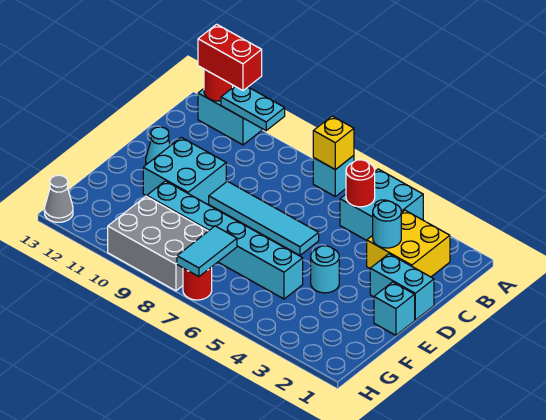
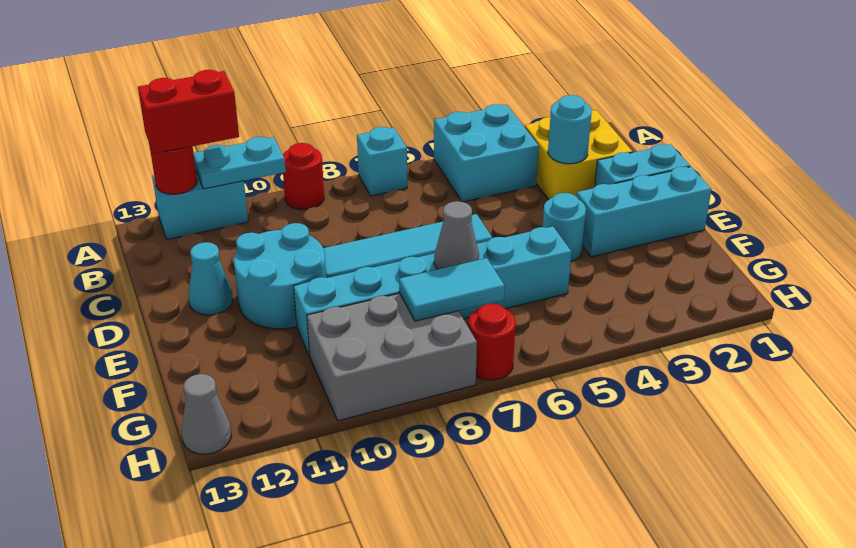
yellow 1x1 brick [313,116,354,170] -> none
red 1x1 round brick [346,160,375,207] -> red 1x1 round brick moved to [283,143,324,210]
cyan 2x2 brick [143,137,226,204] -> cyan 2x2 round brick [234,223,326,329]
cyan 1x1 brick [374,282,415,335] -> cyan 1x3 brick [577,167,711,257]
none -> grey 1x1 cone [434,201,479,269]
cyan 1x2 tile [177,226,237,277] -> cyan 1x2 tile turned to [399,258,505,321]

